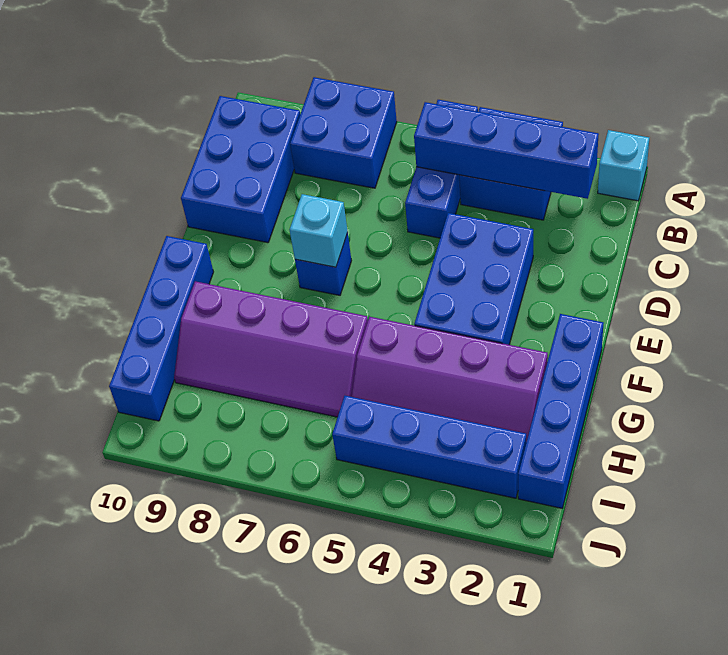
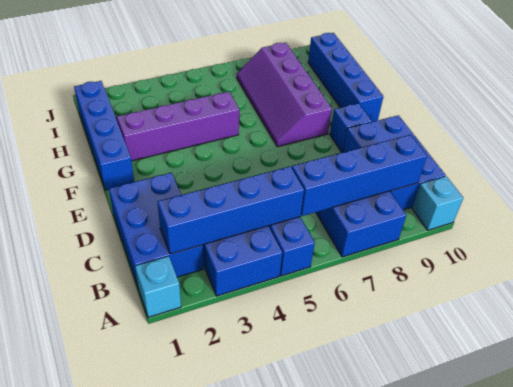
blue 2x3 brick [414,213,533,345] -> blue 2x3 brick moved to [109,173,203,289]
blue 1x1 brick [295,233,352,295] -> blue 1x1 brick moved to [330,103,372,152]
cyan 1x1 brick [290,194,348,267] -> cyan 1x1 brick moved to [412,176,463,230]
purple 2x4 slope [174,281,368,417] -> purple 2x4 slope turned to [237,43,332,147]
blue 1x4 brick [332,396,526,498] -> blue 1x4 brick moved to [292,135,427,216]

